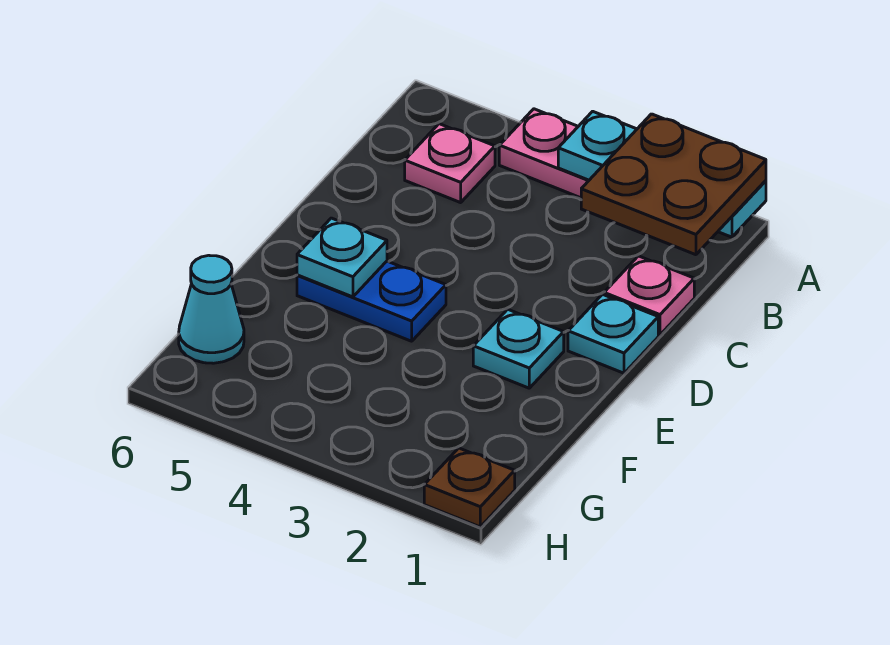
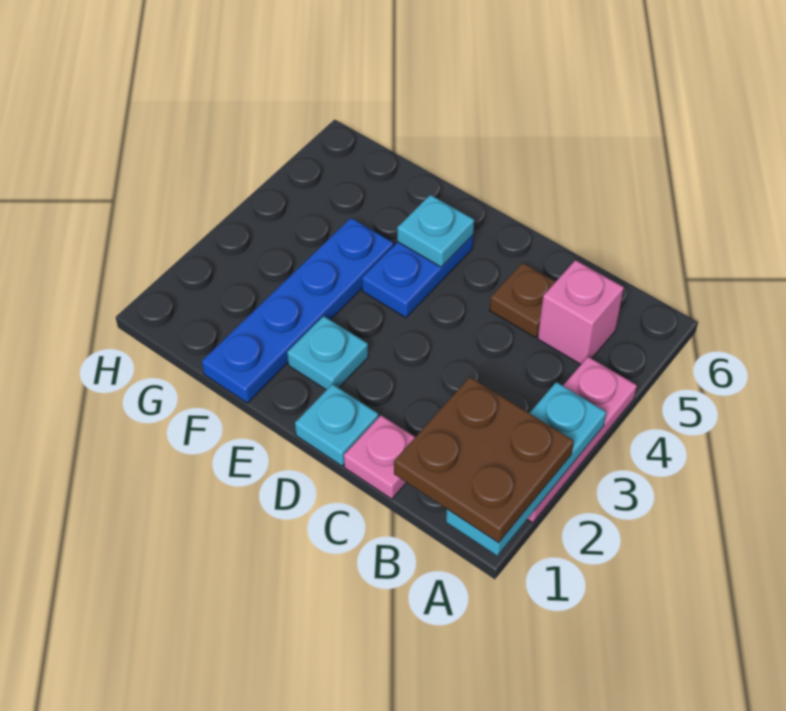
pink 1x1 plate [405,124,495,203] -> pink 1x1 brick [538,260,624,364]
none -> blue 1x4 plate [202,218,394,403]
cyan 1x1 cone [179,255,244,363] -> none
brown 1x1 plate [424,448,515,527] -> brown 1x1 plate moved to [490,263,556,337]

